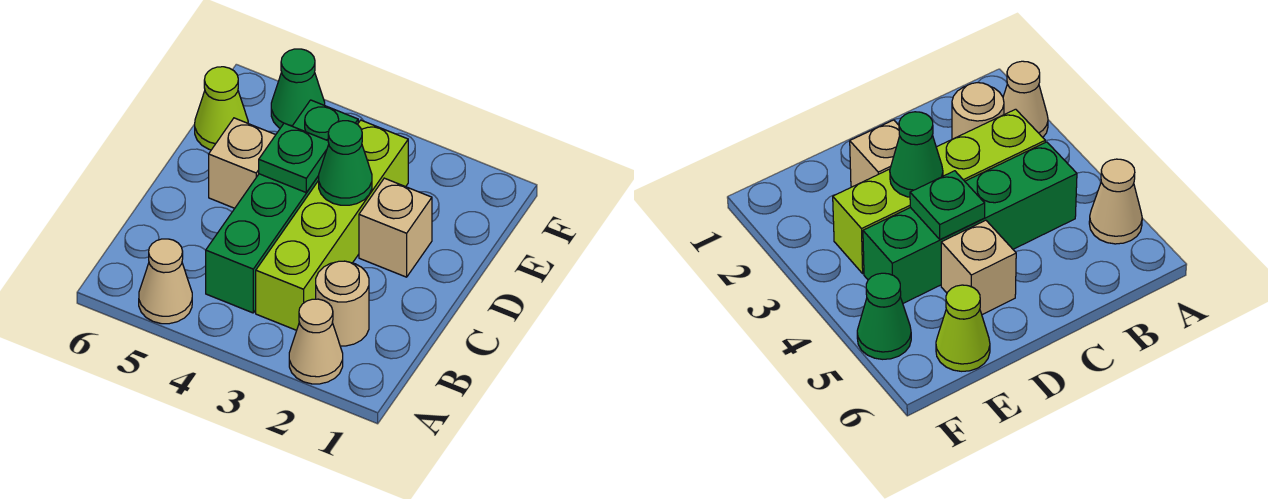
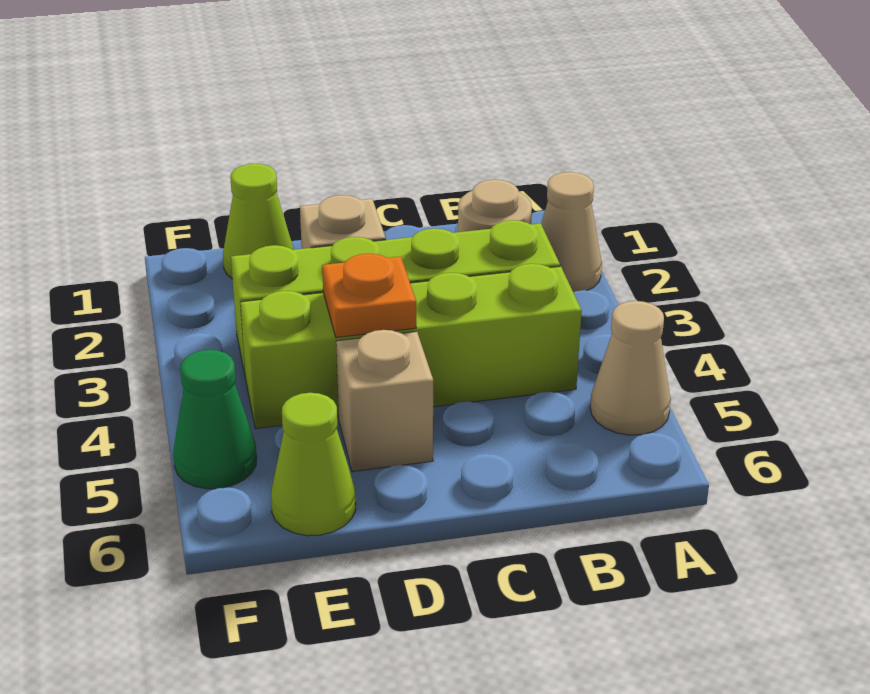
green 1x4 brick [206,100,358,313] -> lime 1x4 brick [240,264,582,429]
green 1x1 cone [319,121,372,205] -> none
green 1x1 plate [259,123,329,193] -> orange 1x1 plate [322,253,416,337]
none -> lime 1x1 cone [223,164,294,279]

